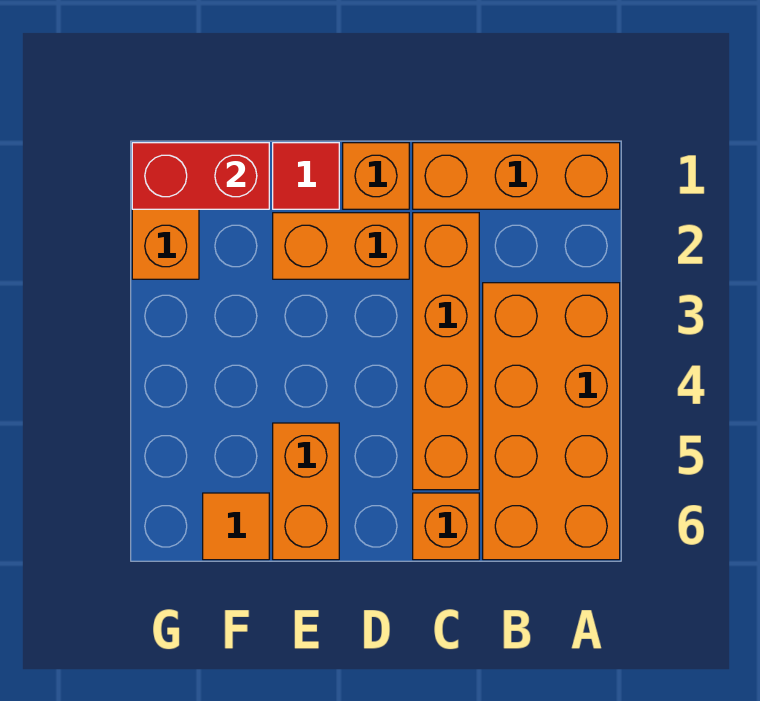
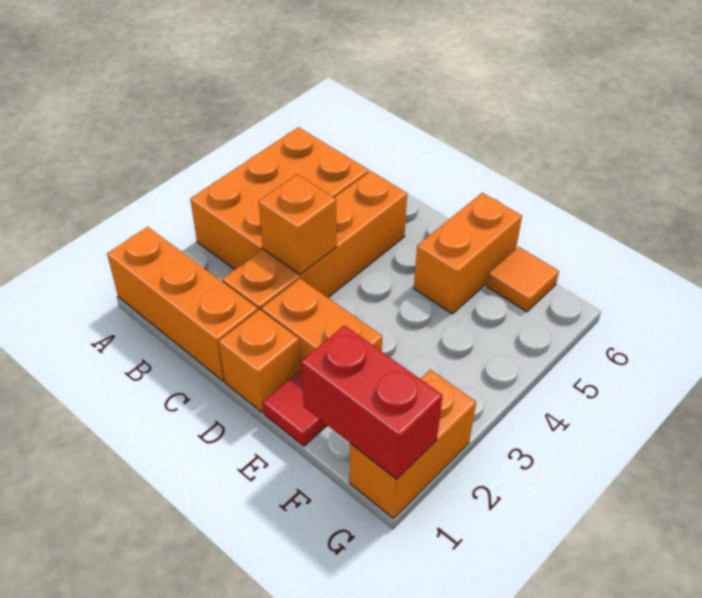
orange 2x4 brick [483,283,620,560] -> orange 2x3 brick [190,127,369,269]
orange 1x1 brick [413,493,479,560] -> orange 1x1 brick moved to [259,174,337,275]

